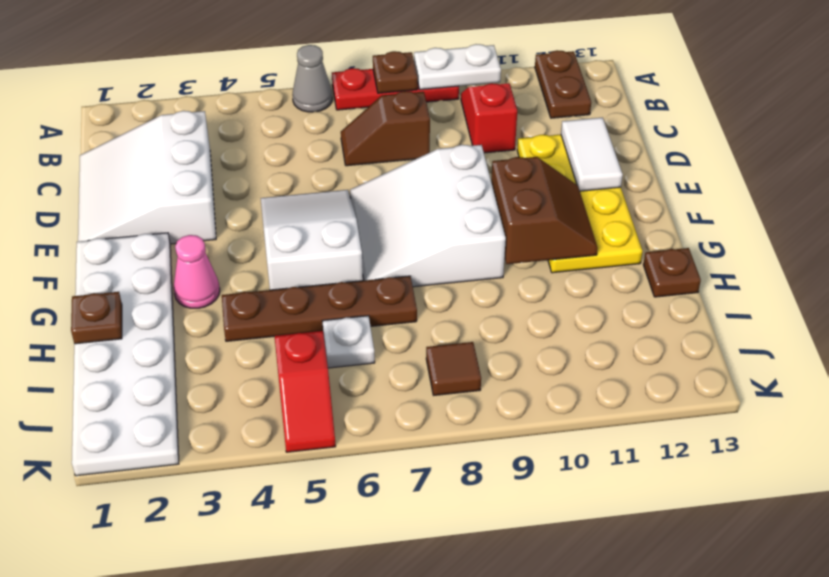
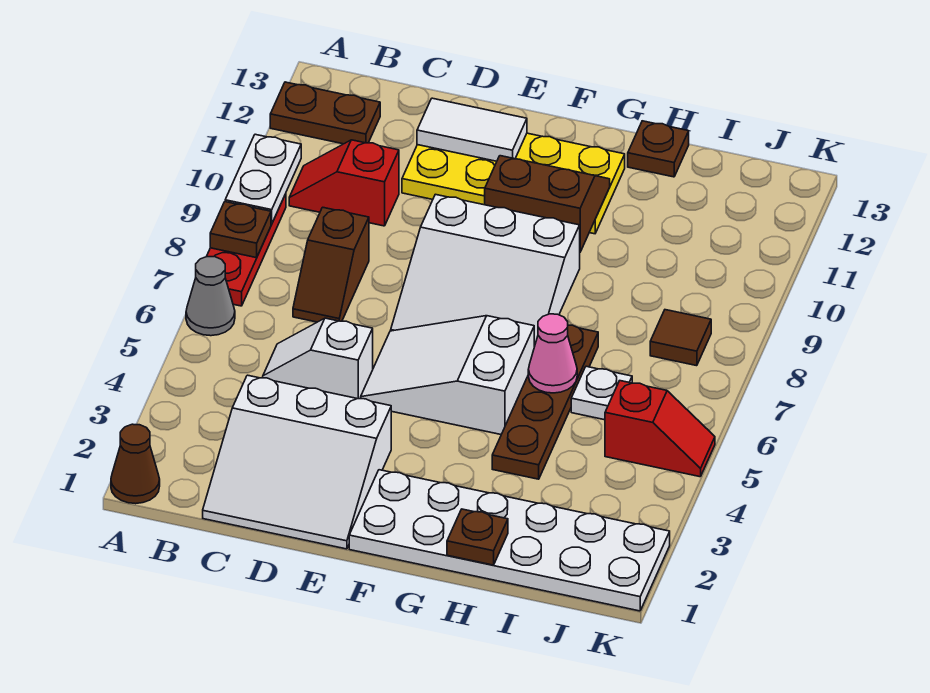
none -> brown 1x1 cone [111,424,160,504]
none -> white 1x2 slope [263,318,373,399]
pink 1x1 cone [173,235,220,308] -> pink 1x1 cone moved to [528,314,577,393]

